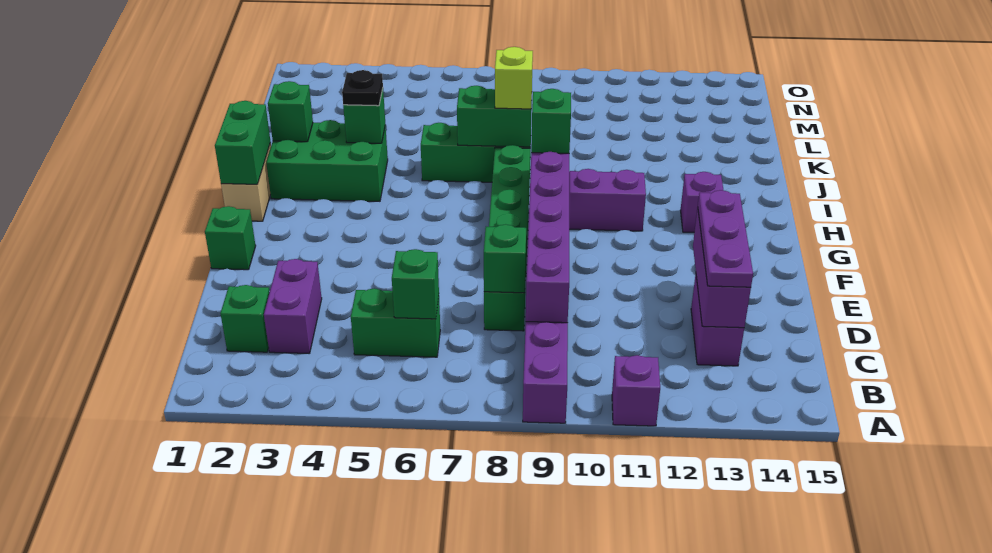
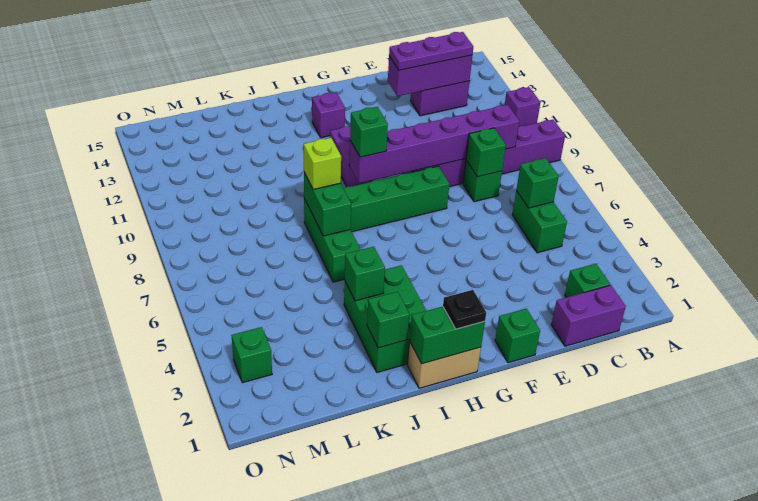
purple 1x2 brick [264,259,322,354] -> purple 1x2 brick moved to [551,285,626,346]
black 1x1 plate [342,70,383,106] -> black 1x1 plate moved to [443,290,486,329]
none -> green 1x1 brick [232,327,272,383]

